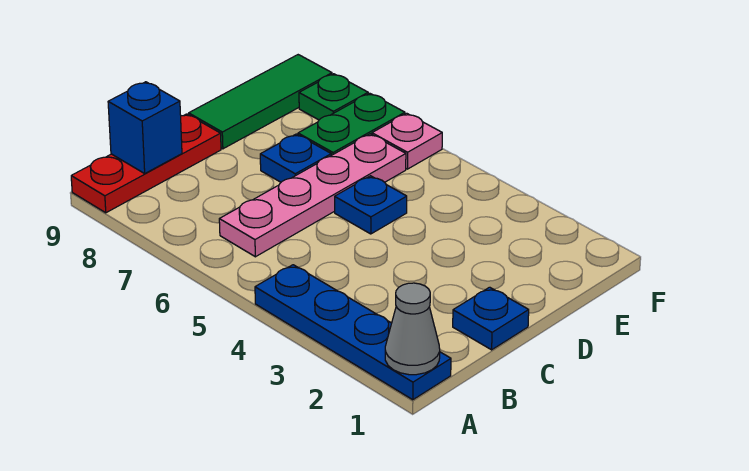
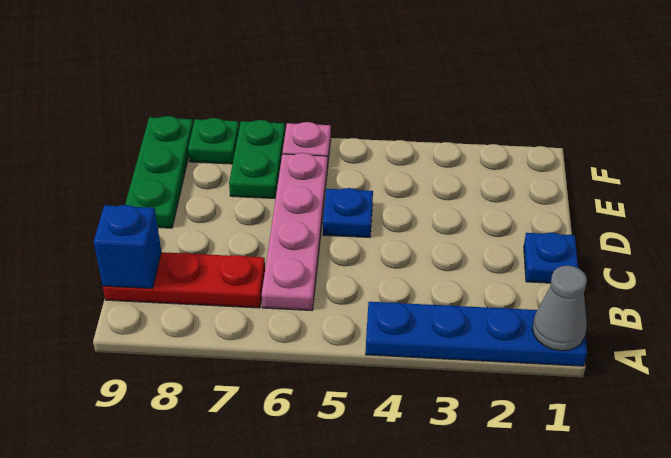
red 1x3 plate [71,114,221,213] -> red 1x3 plate turned to [103,252,265,308]
blue 1x1 plate [260,134,331,182] -> none
green 1x3 tile [189,55,332,149] -> green 1x3 plate [125,116,193,228]

